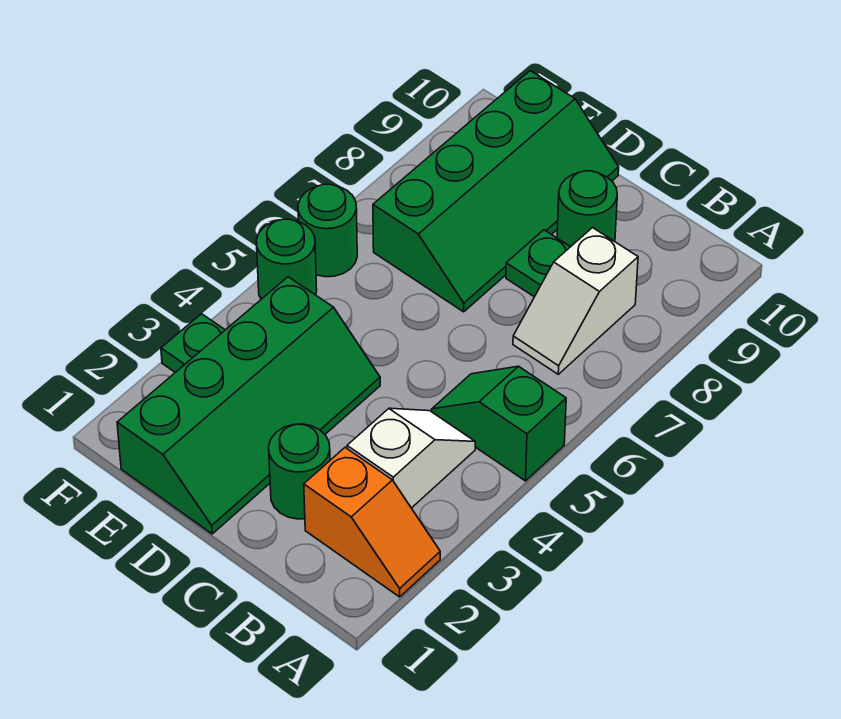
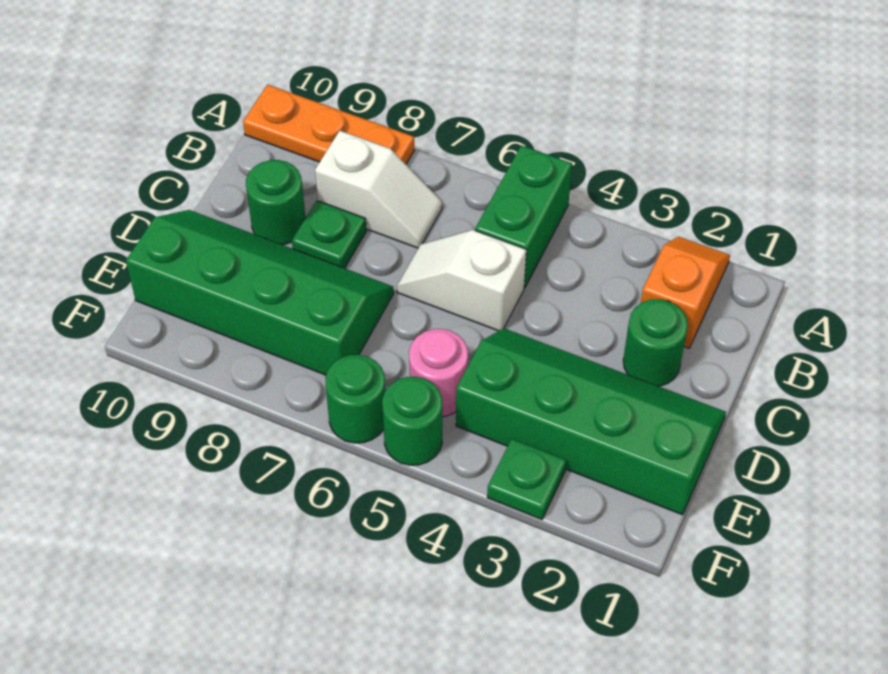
green 1x2 slope [432,366,566,481] -> green 1x2 brick [475,145,572,288]
none -> orange 1x3 plate [243,85,414,164]
white 1x2 slope [347,408,475,508] -> white 1x2 slope moved to [397,230,526,331]
none -> pink 1x1 round brick [409,329,468,417]

